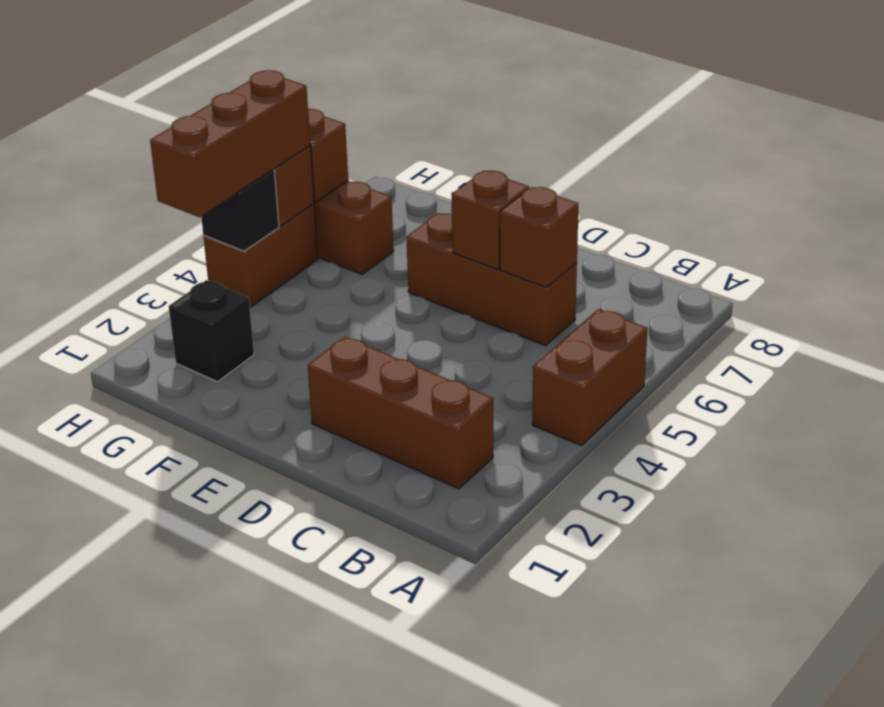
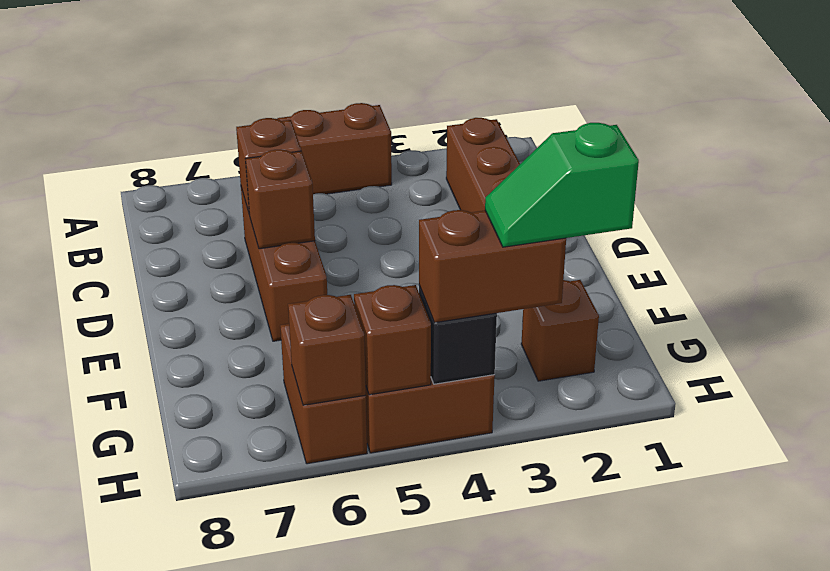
black 1x1 brick [169,280,254,382] -> brown 1x1 brick [521,280,599,381]
none -> green 1x2 slope [485,123,639,247]
brown 1x3 brick [150,70,310,217] -> brown 1x2 brick [419,210,566,323]

